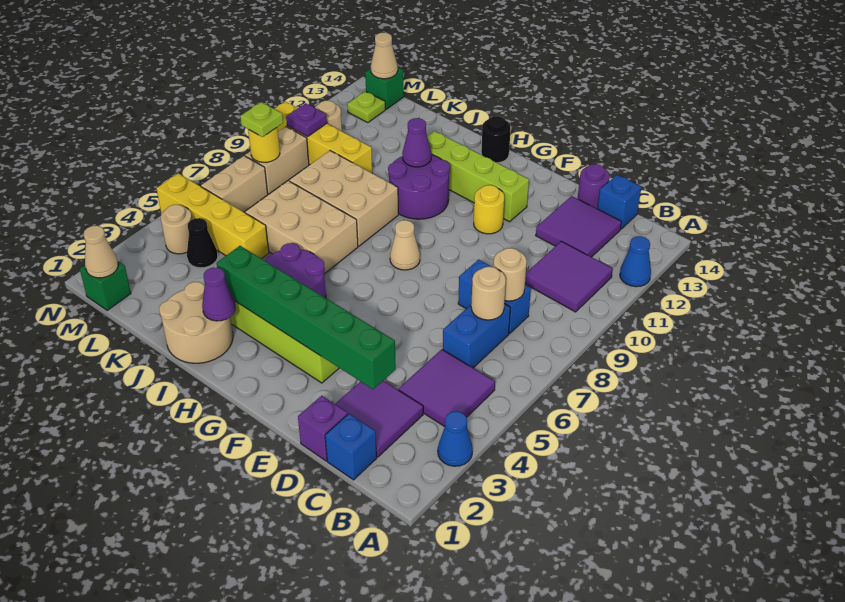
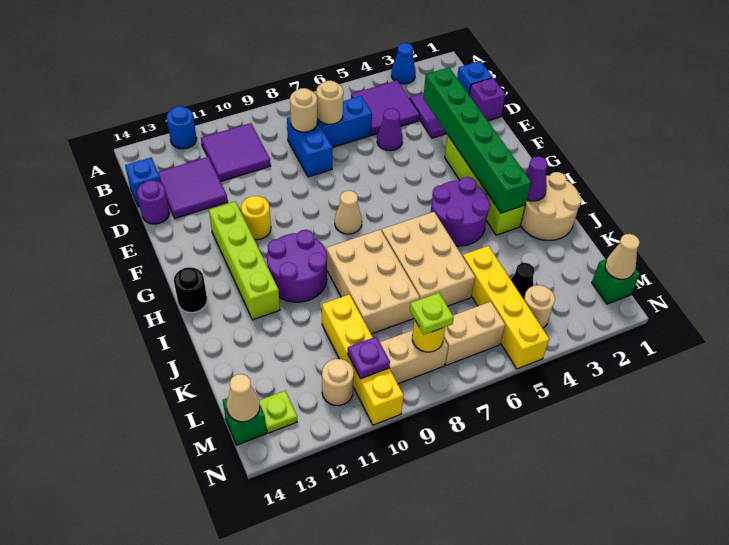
blue 1x1 cone [620,236,651,287] -> blue 1x1 round brick [167,106,197,149]
purple 1x1 cone [402,118,431,167] -> purple 1x1 cone moved to [377,108,403,151]

